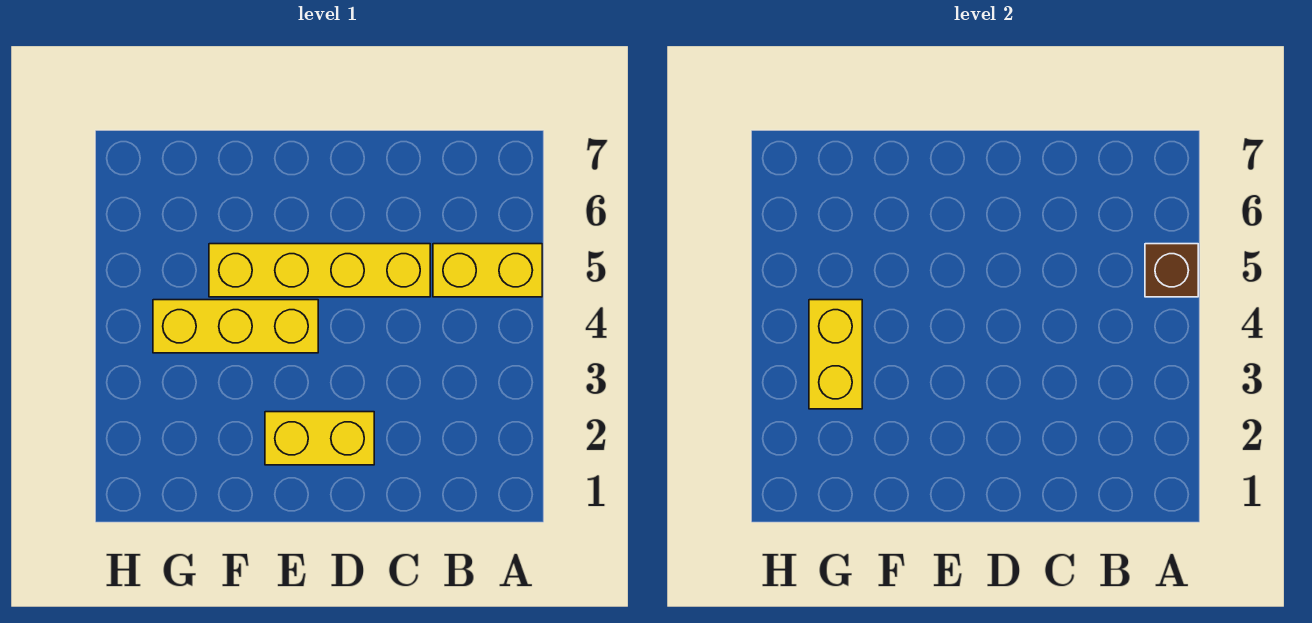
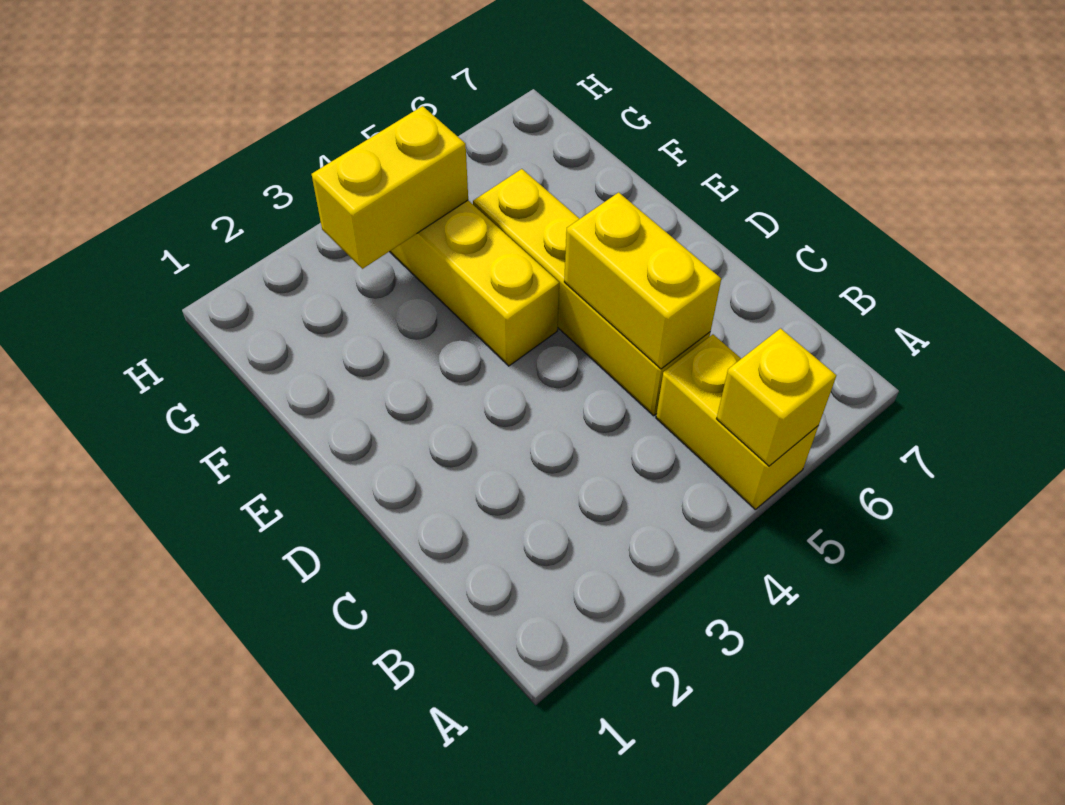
brown 1x1 brick [1145,244,1198,297] -> yellow 1x1 brick [717,328,836,466]
yellow 1x2 brick [265,412,374,465] -> yellow 1x2 brick moved to [564,192,721,369]

